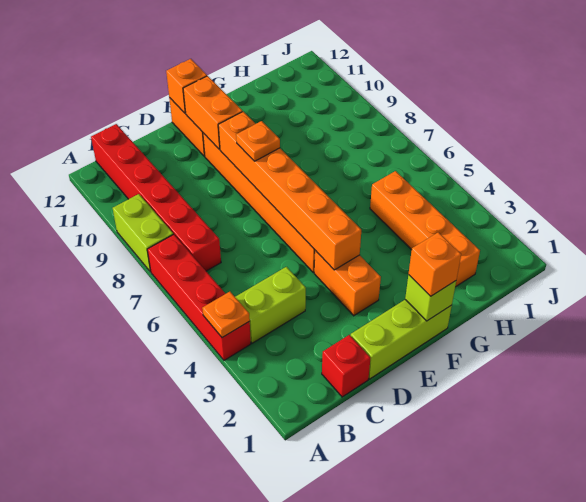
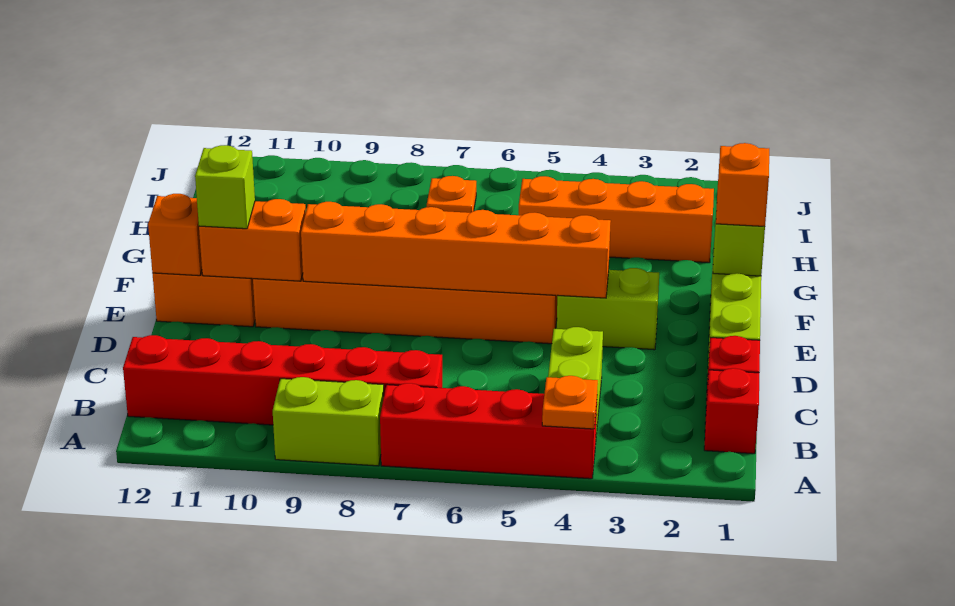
none -> red 1x1 brick [704,368,759,454]
orange 1x2 brick [314,250,381,316] -> lime 1x2 brick [557,268,659,350]
orange 1x1 plate [236,121,280,161] -> orange 1x1 plate moved to [427,176,476,213]
none -> lime 1x1 brick [195,145,255,229]

